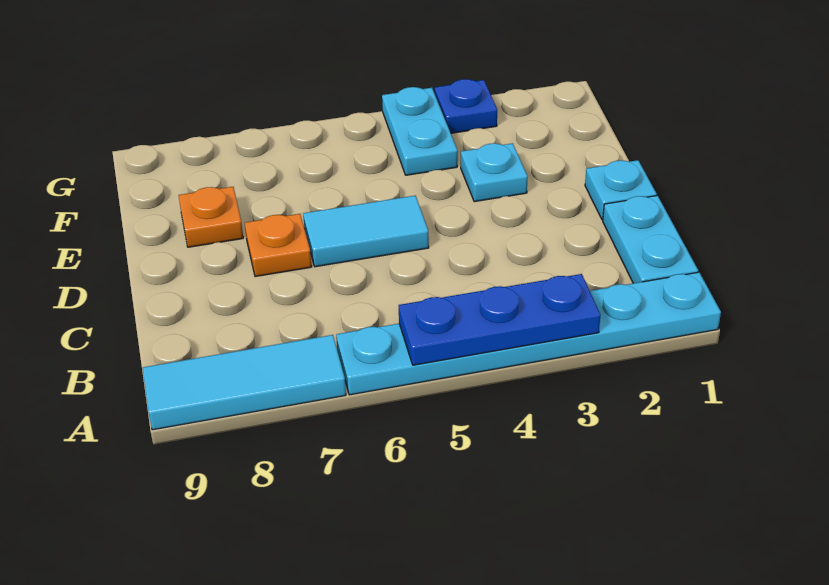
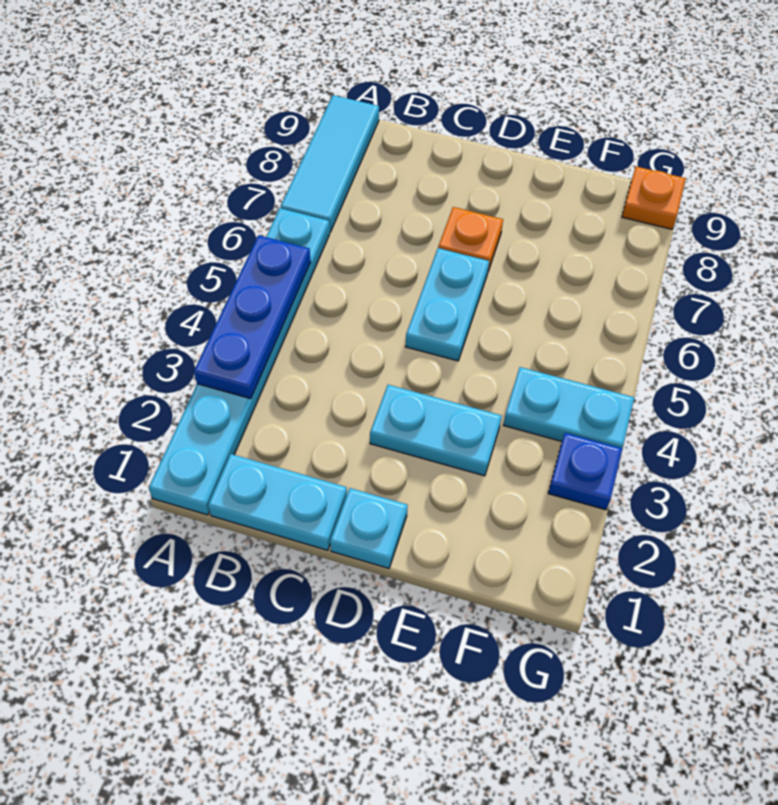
cyan 1x2 tile [303,196,429,267] -> cyan 1x2 plate [405,248,489,361]
cyan 1x1 plate [461,143,528,202] -> cyan 1x2 plate [370,385,502,476]
orange 1x1 plate [179,187,243,247] -> orange 1x1 plate moved to [622,167,686,229]

